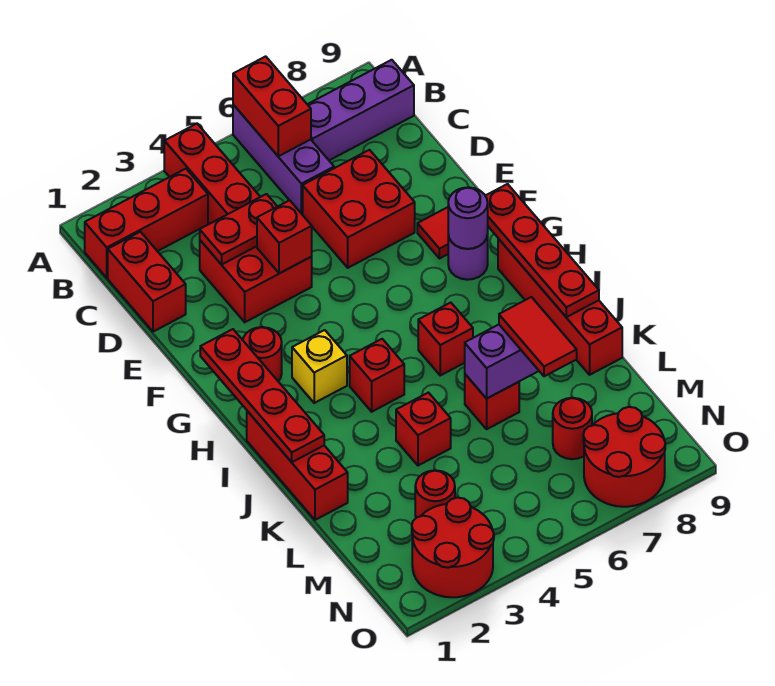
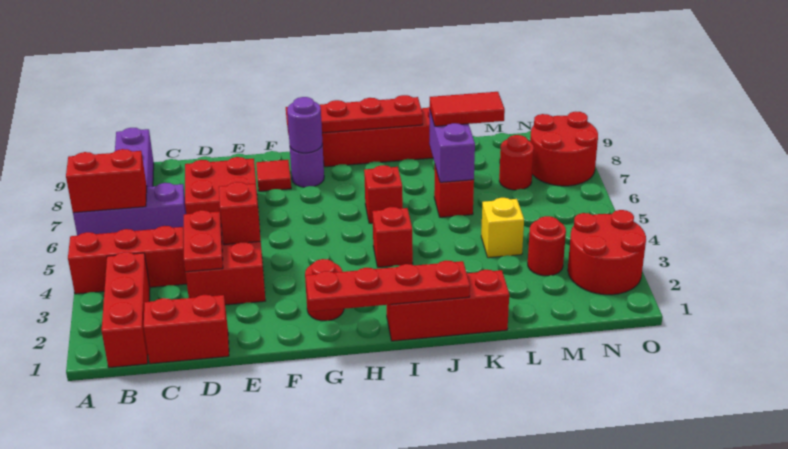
yellow 1x1 brick [292,330,347,403] -> yellow 1x1 brick moved to [481,198,524,258]
red 1x1 brick [396,393,451,466] -> none

